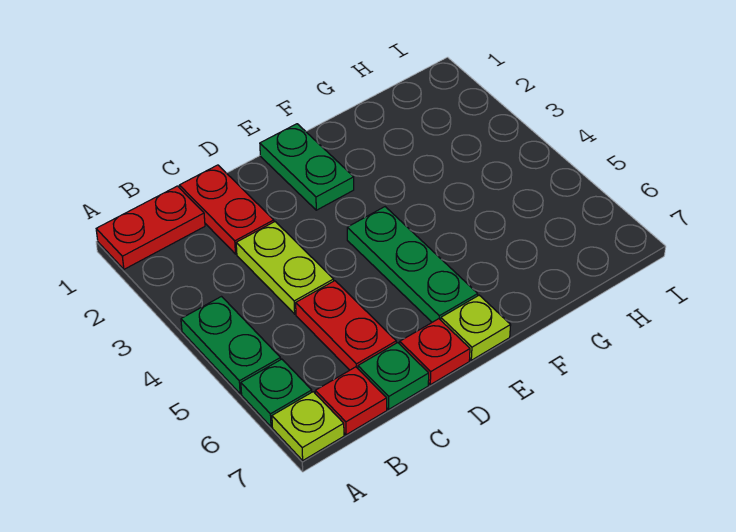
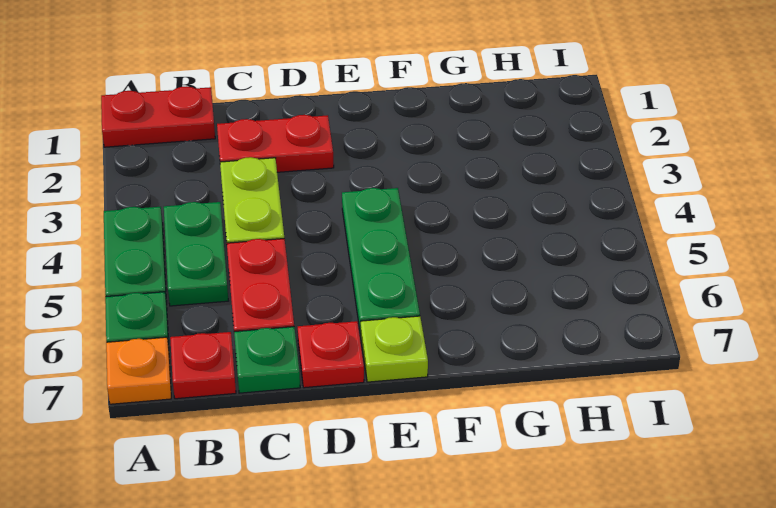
lime 1x1 plate [272,392,344,460] -> orange 1x1 plate [106,337,171,404]
red 1x2 plate [179,165,274,254] -> red 1x2 plate turned to [217,115,334,172]
green 1x2 plate [260,124,354,210] -> green 1x2 plate moved to [164,202,228,306]

